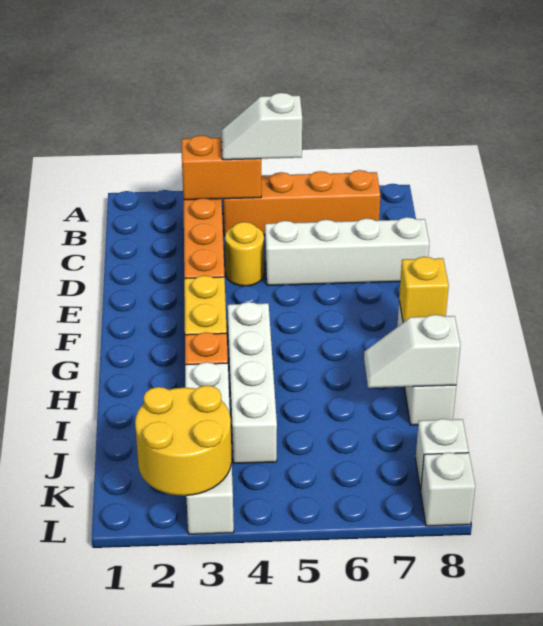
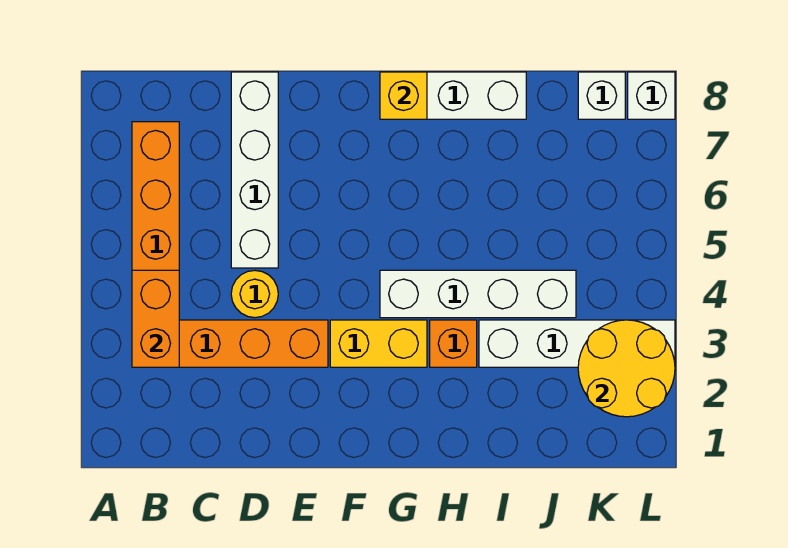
white 1x2 slope [221,93,302,160] -> none
white 1x2 slope [364,315,460,388] -> none

